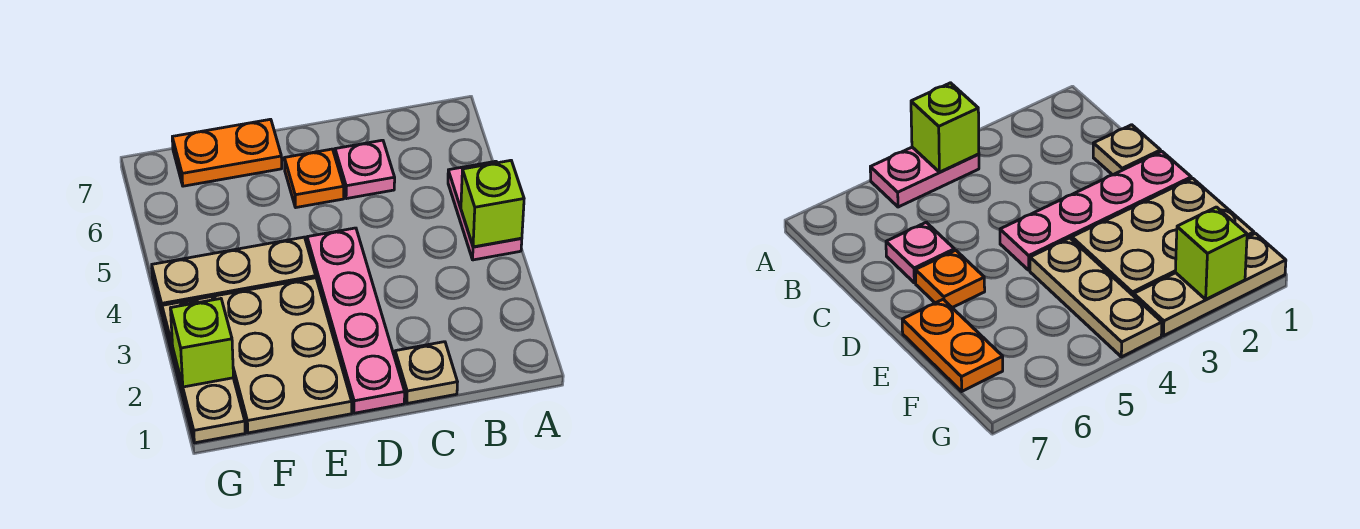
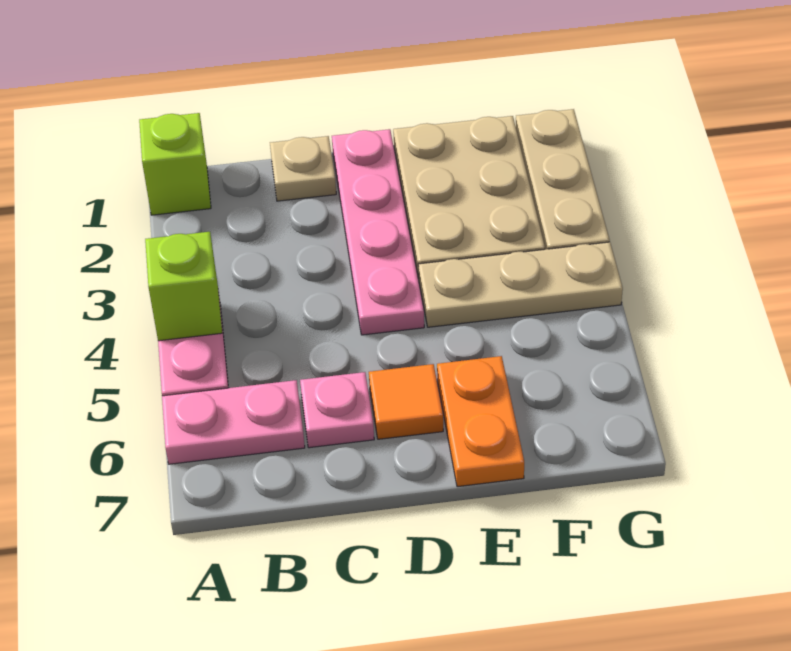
none -> pink 1x2 plate [162,380,305,464]
orange 1x1 plate [284,149,344,207] -> orange 1x1 tile [369,364,443,439]
orange 1x2 plate [172,119,282,186] -> orange 1x2 plate turned to [437,356,524,487]
lime 1x1 brick [170,299,233,387] -> lime 1x1 brick moved to [139,113,211,215]

